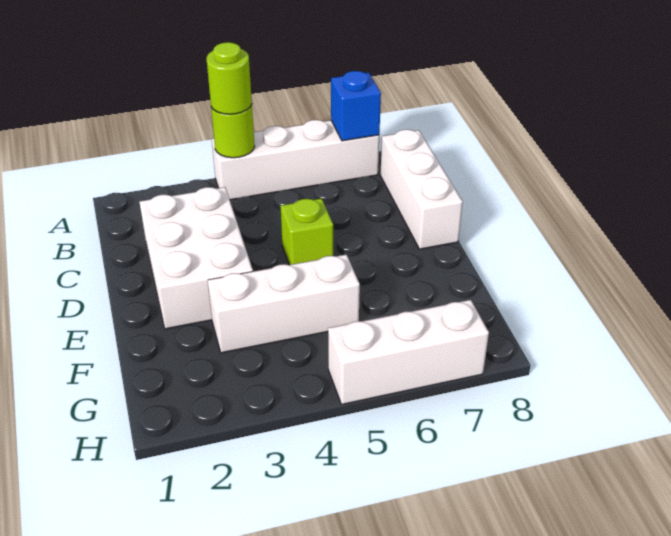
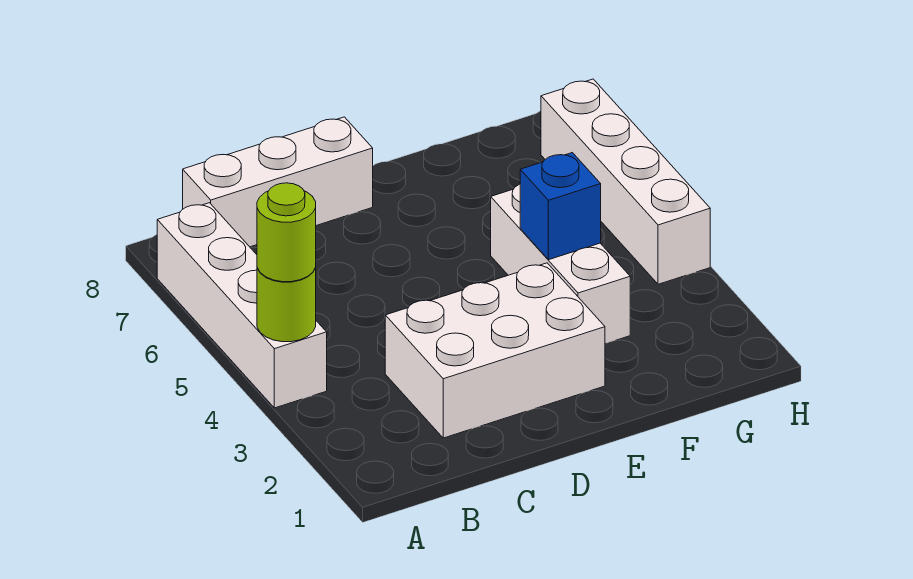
blue 1x1 brick [331,71,381,141] -> blue 1x1 brick moved to [520,153,601,260]
lime 1x1 brick [281,198,333,265] -> none
white 1x3 brick [328,300,489,404] -> white 1x4 brick [541,79,710,284]

